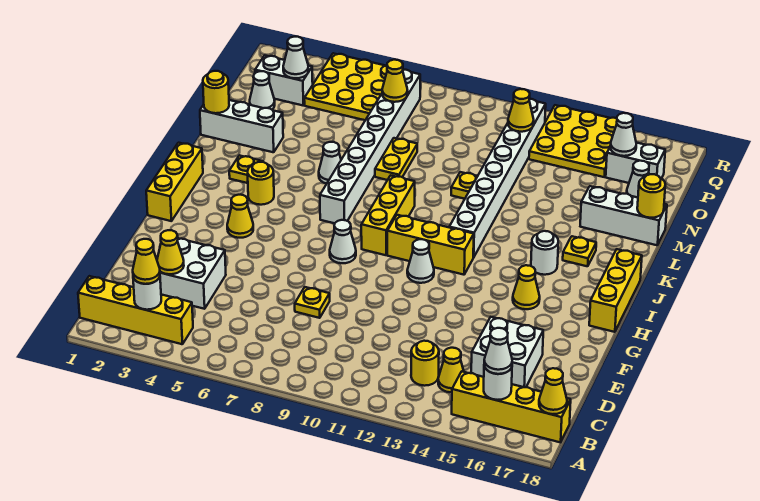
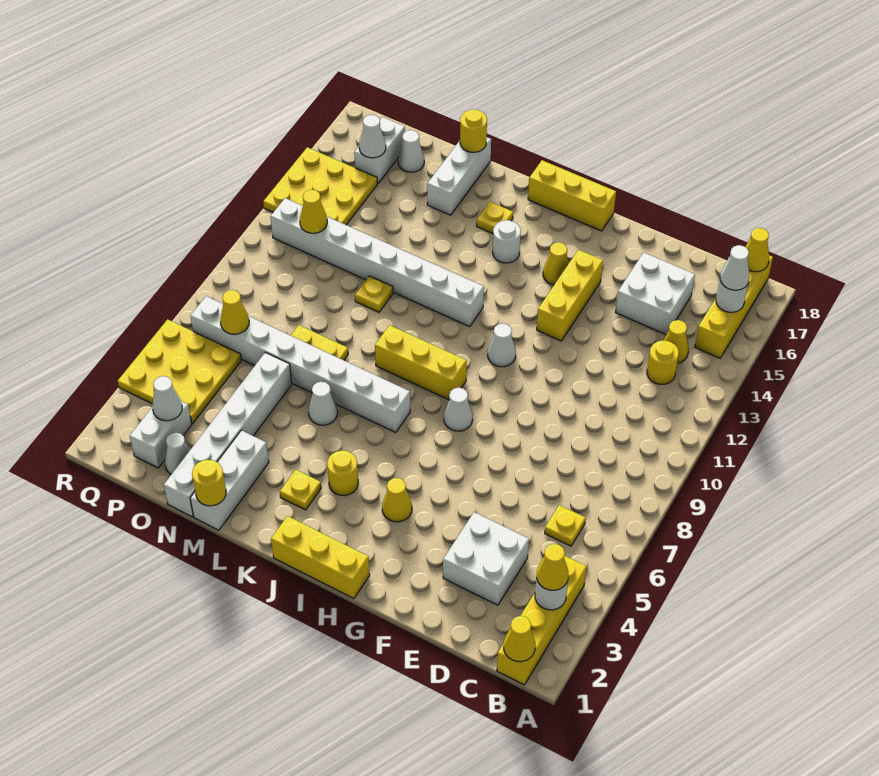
yellow 1x1 cone [157,230,184,274] -> yellow 1x1 cone moved to [504,616,535,662]
yellow 1x1 plate [295,287,330,318] -> yellow 1x1 plate moved to [545,505,586,546]
yellow 1x3 brick [387,215,474,275] -> yellow 1x3 brick moved to [537,250,603,341]
none -> white 1x6 brick [164,352,292,517]

